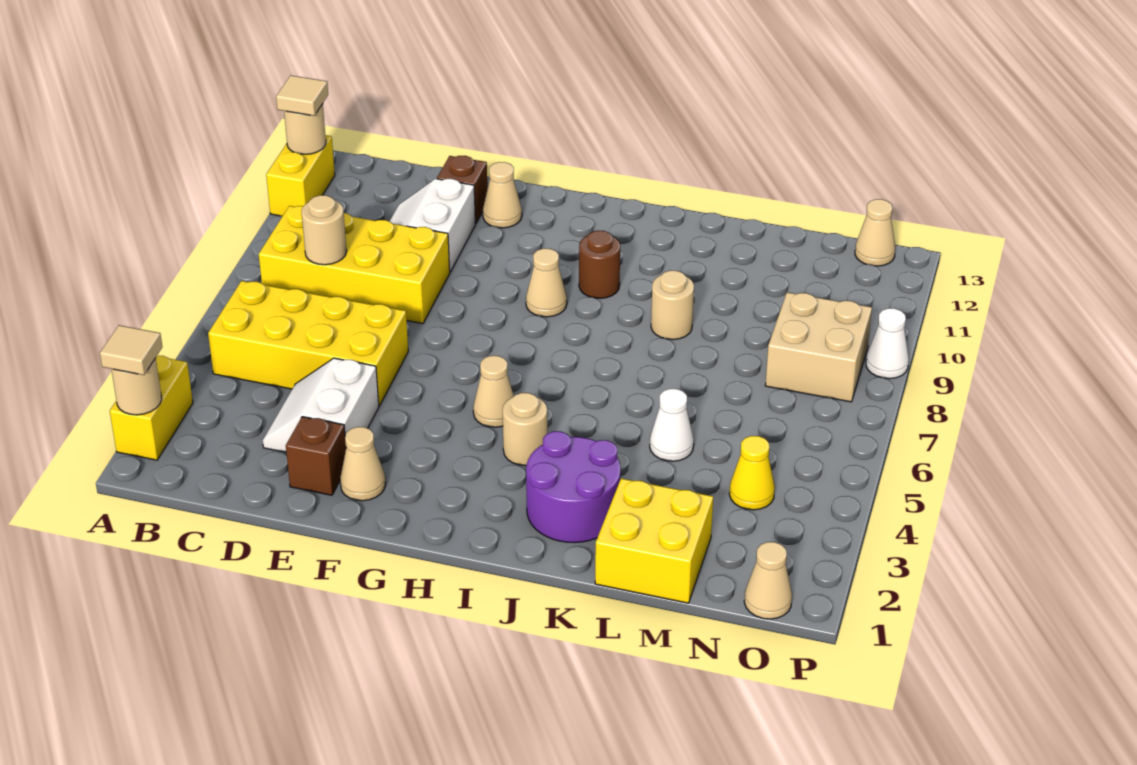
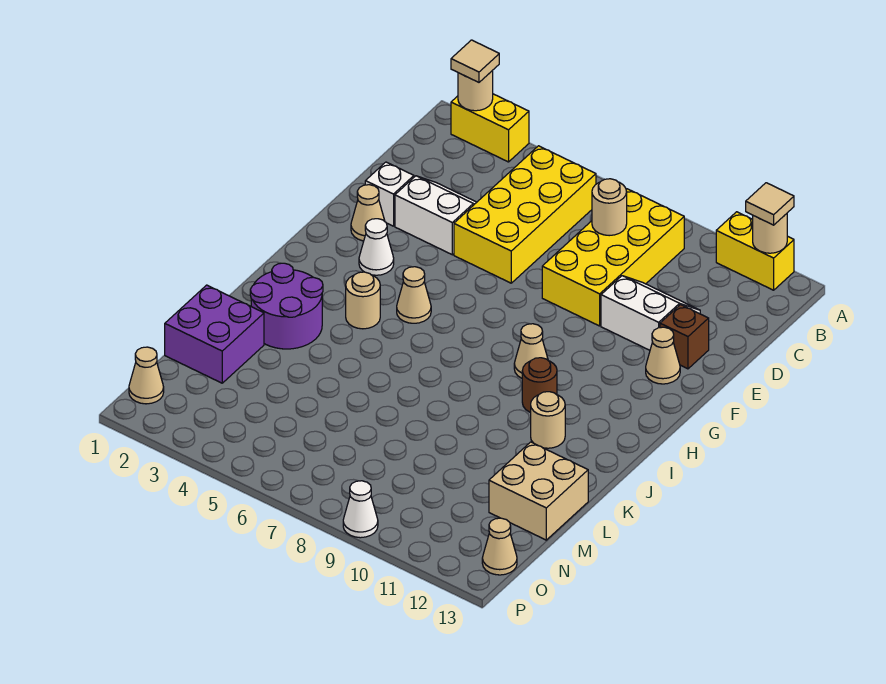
brown 1x1 brick [286,417,346,495] -> white 1x1 brick [365,162,414,226]
tan 1x1 round brick [651,270,694,340] -> tan 1x1 round brick moved to [531,392,565,448]
yellow 2x2 brick [595,478,713,603] -> purple 2x2 brick [165,285,264,383]
white 1x1 cone [650,389,694,461] -> white 1x1 cone moved to [359,219,394,275]
yellow 1x1 cone [729,436,775,510] -> none
tan 2x2 brick [765,292,872,402] -> tan 2x2 brick moved to [489,442,588,540]

